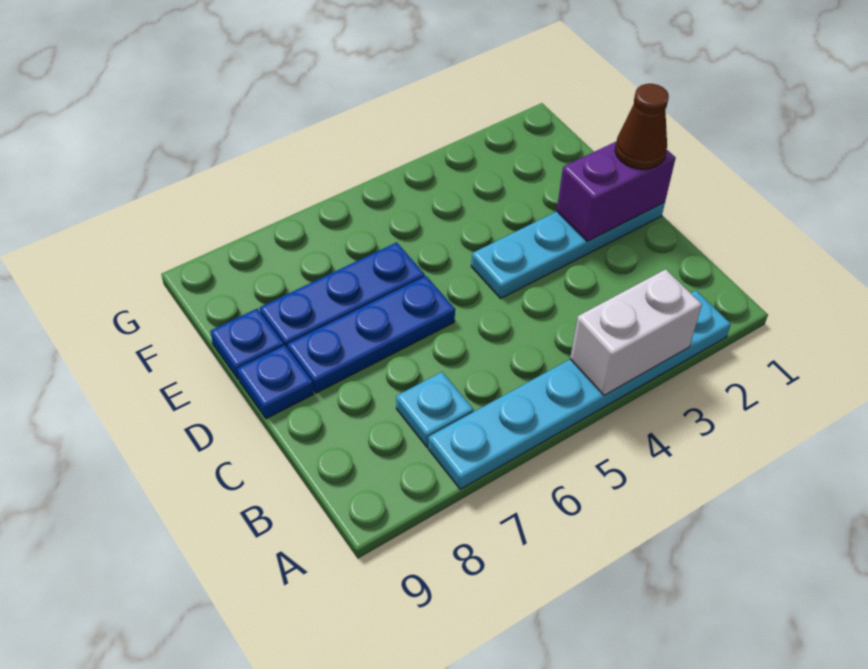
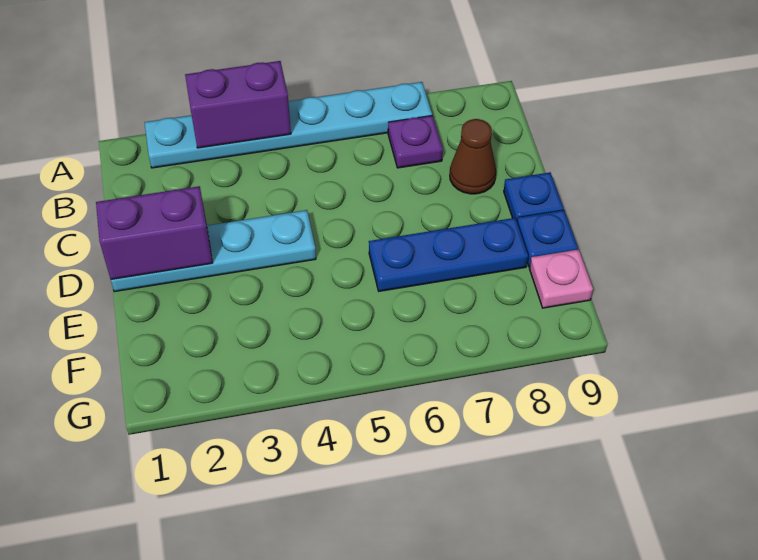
white 1x2 brick [570,269,702,395] -> purple 1x2 brick [185,61,291,148]
cyan 1x1 plate [396,372,474,447] -> purple 1x1 plate [388,116,443,168]
brown 1x1 cone [615,84,669,169] -> brown 1x1 cone moved to [450,119,496,194]
blue 1x3 plate [287,276,455,393] -> none
none -> pink 1x1 plate [529,249,593,308]

